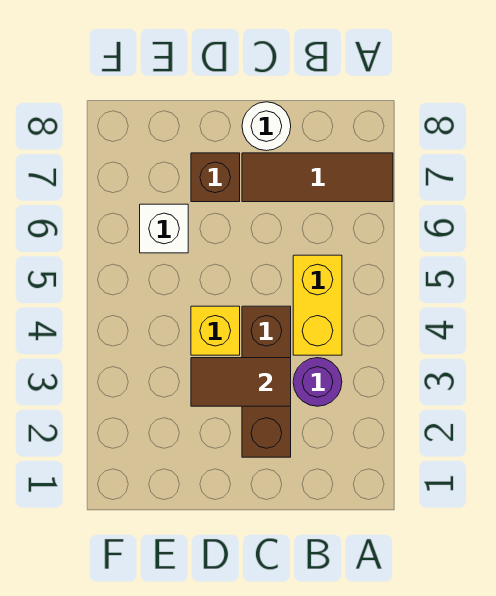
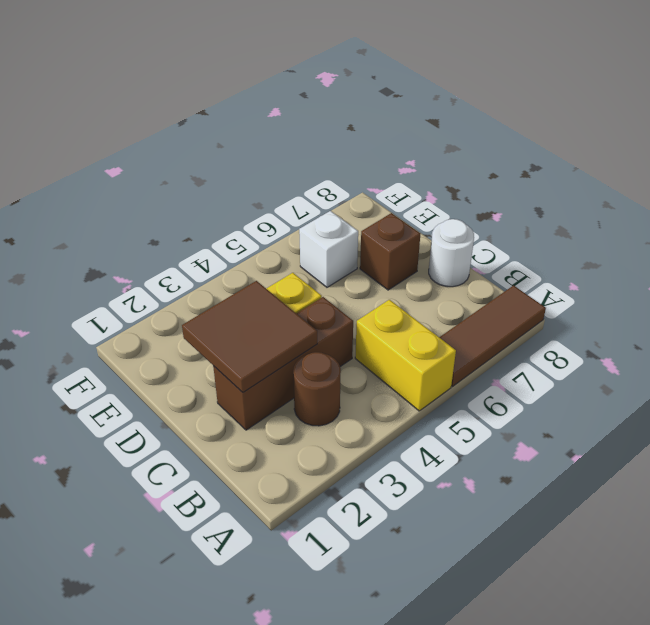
brown 1x3 tile [242,153,393,202] -> brown 1x3 tile turned to [439,286,546,386]
purple 1x1 round brick [293,358,342,406] -> brown 1x1 round brick [293,352,341,426]
yellow 1x2 brick [293,255,342,355] -> yellow 1x2 brick turned to [355,300,456,411]
brown 1x2 tile [191,358,291,406] -> brown 2x2 tile [182,281,317,392]

